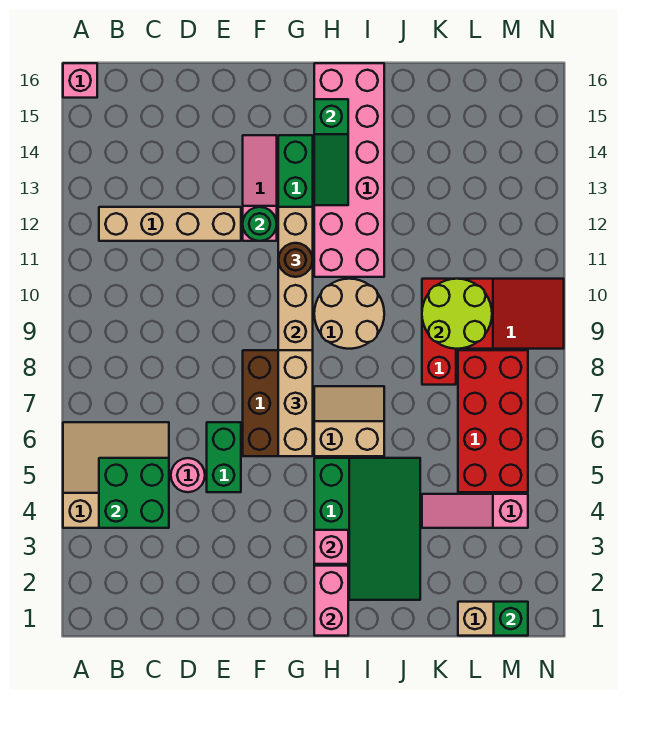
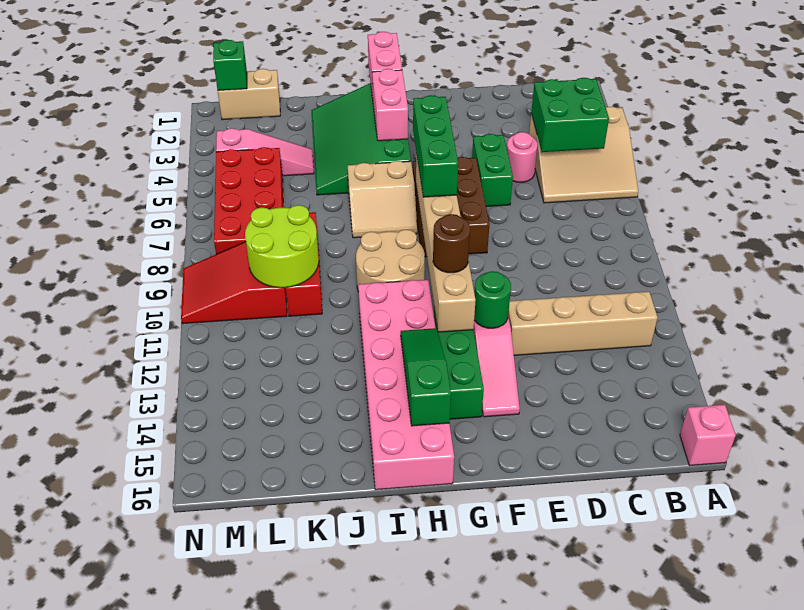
tan 1x3 brick [278,350,313,456] -> green 1x3 brick [413,95,458,197]
pink 1x1 brick [314,530,348,564] -> pink 1x2 brick [372,69,408,141]

